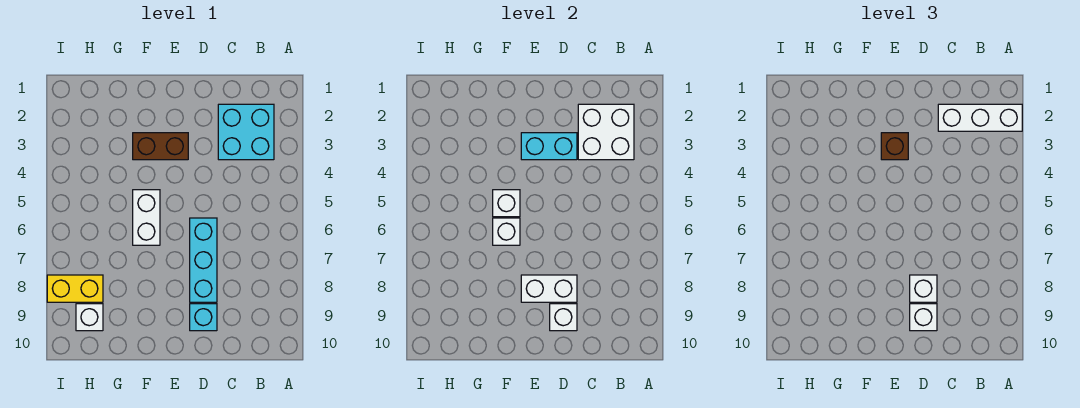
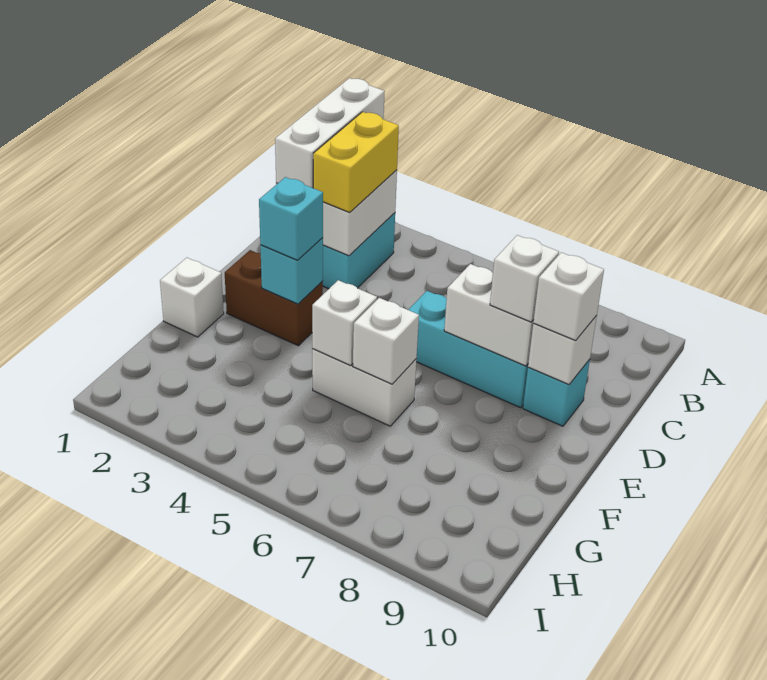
cyan 1x2 brick [521,133,577,160] -> cyan 1x1 brick [260,238,323,304]
white 1x2 brick [521,275,577,302] -> white 1x2 brick turned to [444,264,534,366]
brown 1x2 brick [133,133,188,160] -> brown 1x2 brick turned to [225,250,323,346]
brown 1x1 brick [881,133,908,160] -> cyan 1x1 brick [259,177,323,261]
yellow 1x2 brick [47,275,103,302] -> yellow 1x2 brick moved to [313,112,399,212]
white 1x1 brick [76,304,103,331] -> white 1x1 brick moved to [160,258,224,337]

